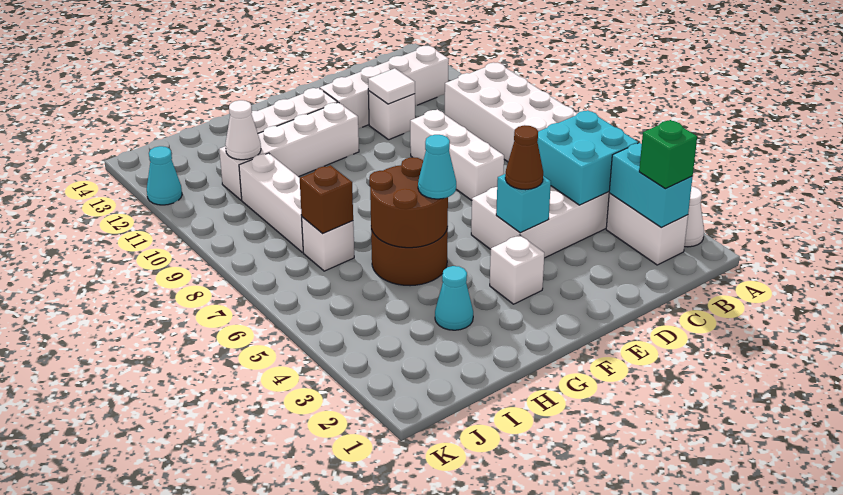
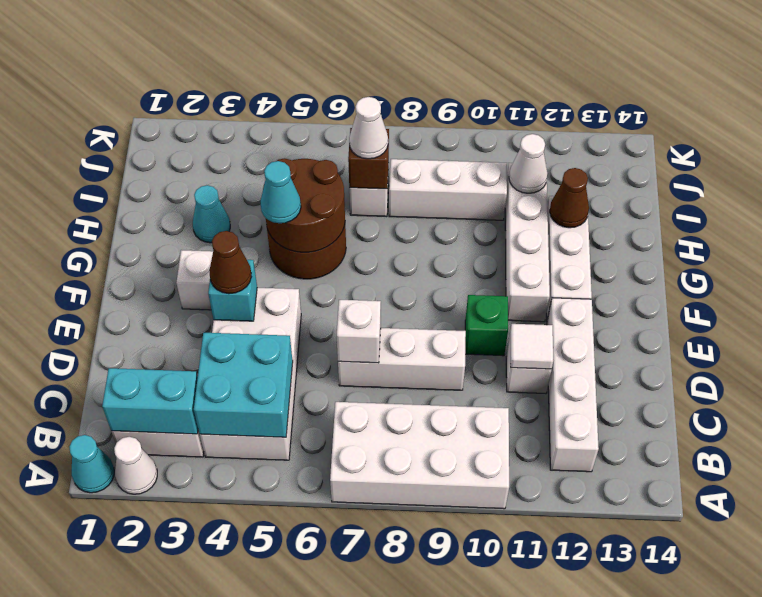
green 1x1 brick [639,120,697,189] -> green 1x1 brick moved to [465,295,508,356]
none -> white 1x1 brick [337,300,381,363]
none -> brown 1x1 cone [550,168,589,228]
none -> white 1x1 cone [349,97,388,159]
cyan 1x1 cone [147,146,182,205] -> cyan 1x1 cone moved to [69,435,114,493]

